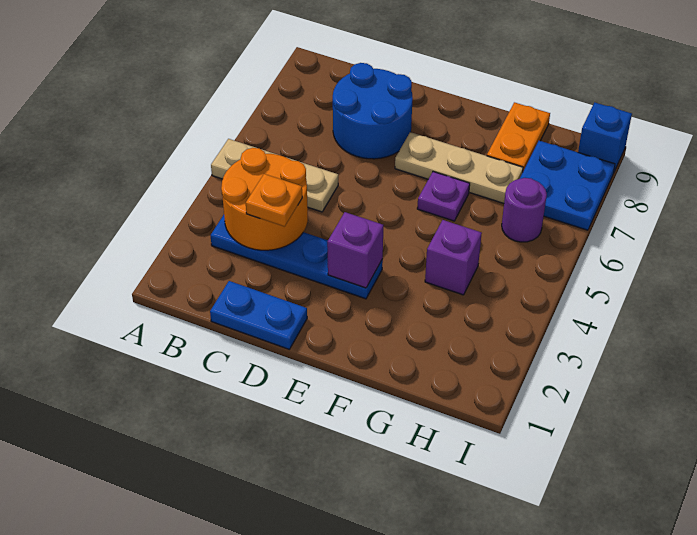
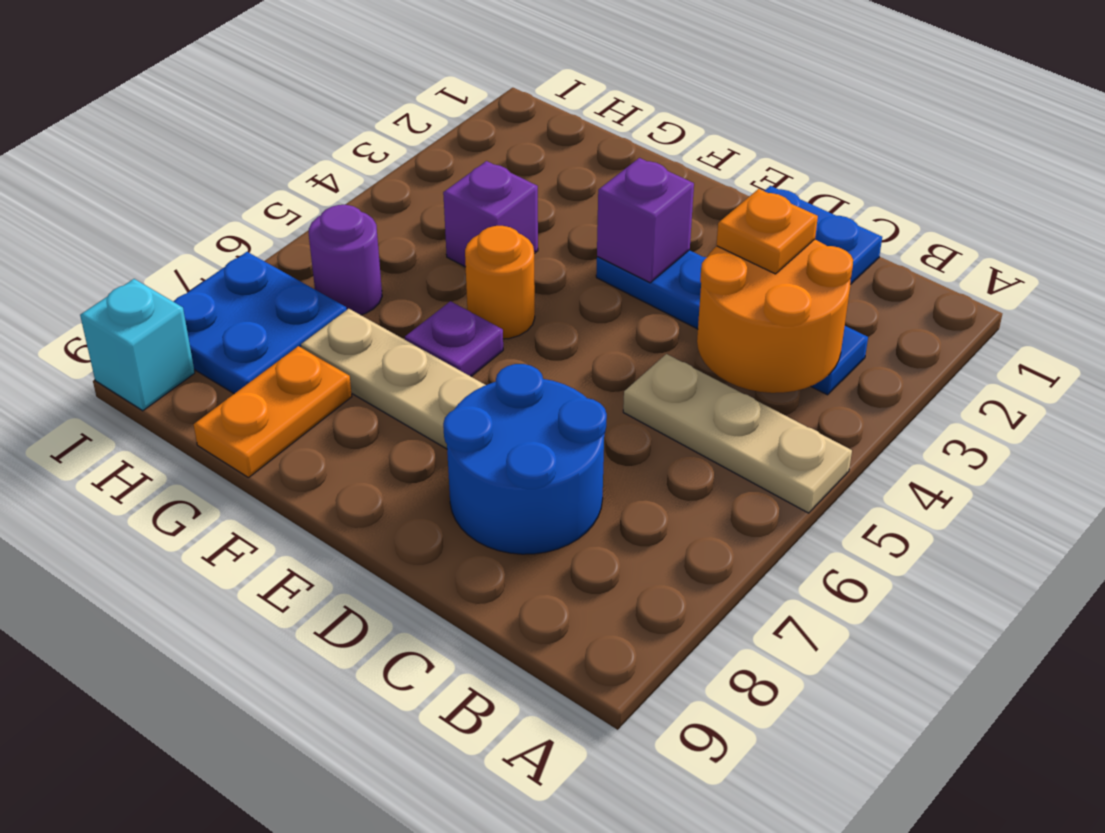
none -> orange 1x1 round brick [465,226,535,339]
blue 1x1 brick [578,102,632,172] -> cyan 1x1 brick [80,279,195,411]

